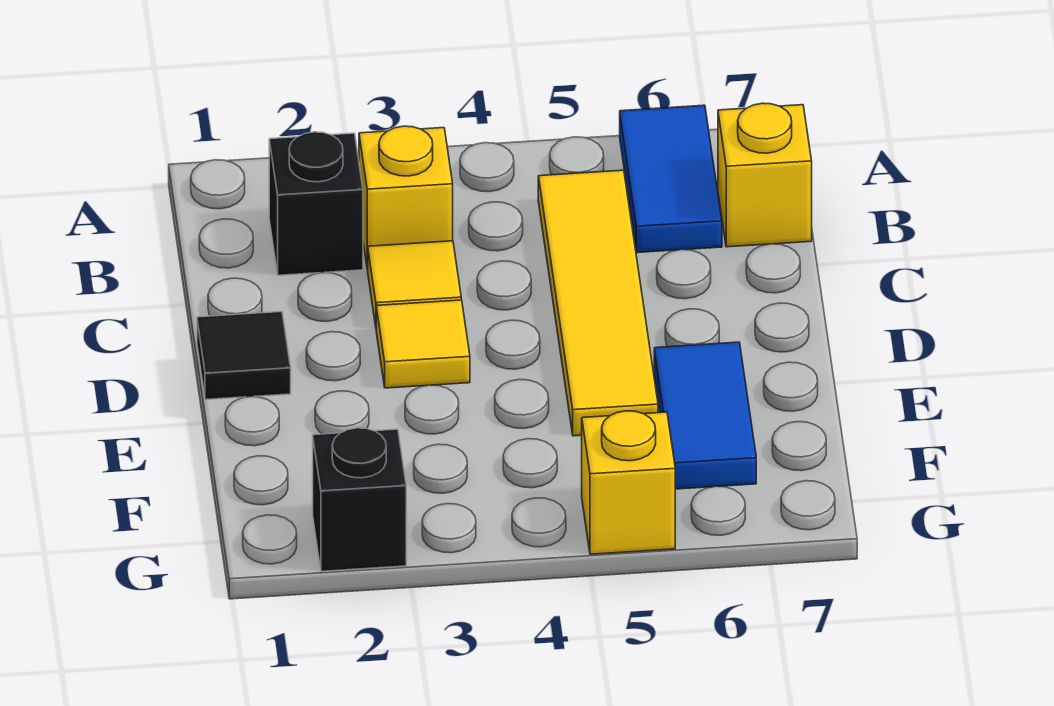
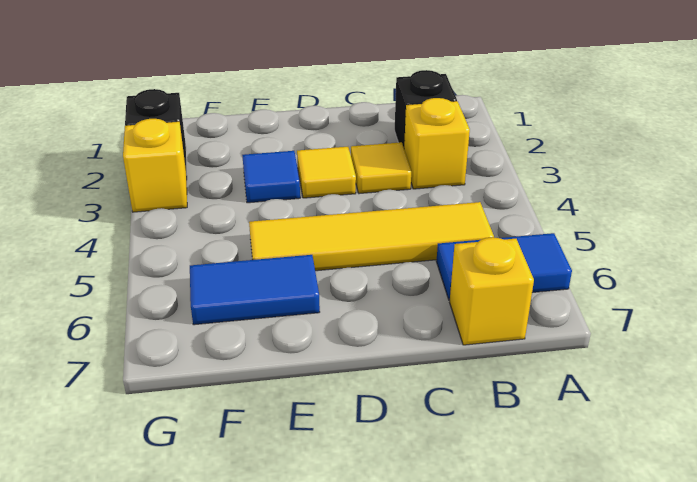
black 1x1 tile [197,312,291,400] -> none
none -> blue 1x1 tile [242,151,300,203]
yellow 1x1 brick [582,411,675,554] -> yellow 1x1 brick moved to [123,119,187,212]

